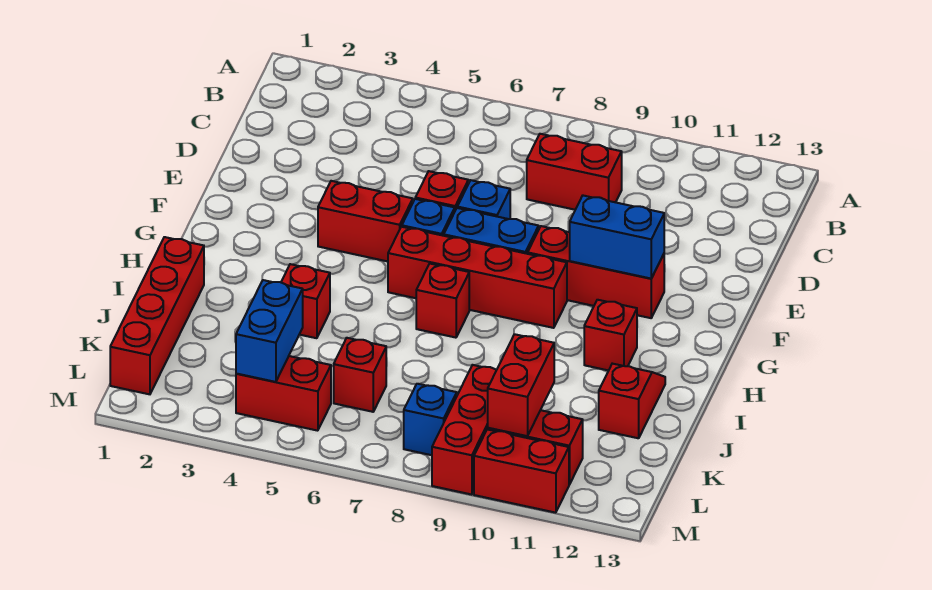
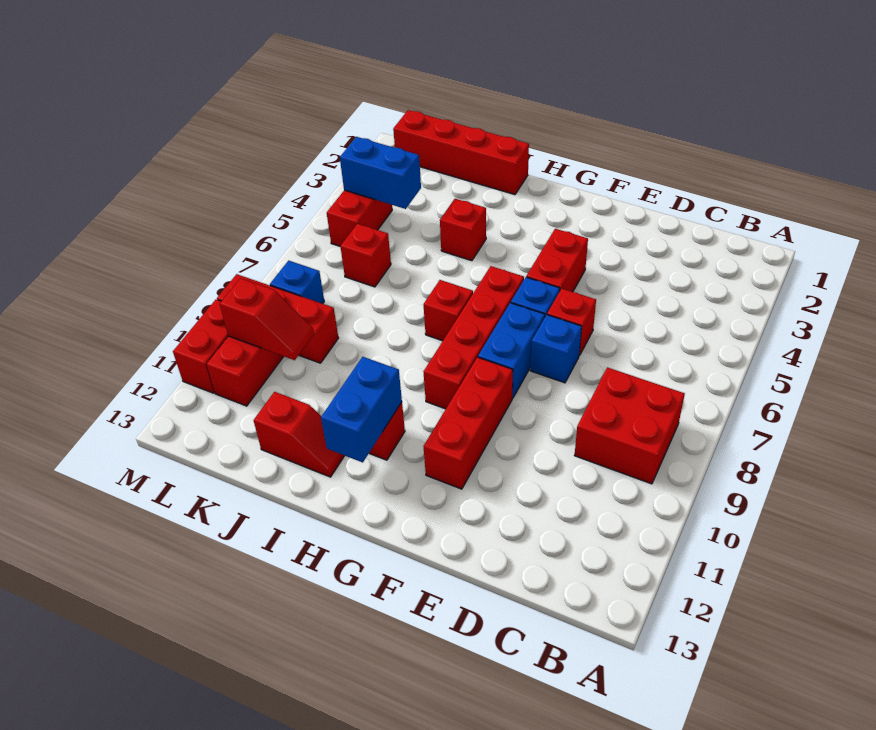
red 1x2 brick [527,134,622,210] -> red 2x2 brick [575,367,685,484]
blue 1x2 brick [570,196,664,278] -> blue 1x2 brick moved to [321,357,402,462]
red 1x2 brick [488,334,554,436] -> red 1x2 slope [220,278,314,360]

